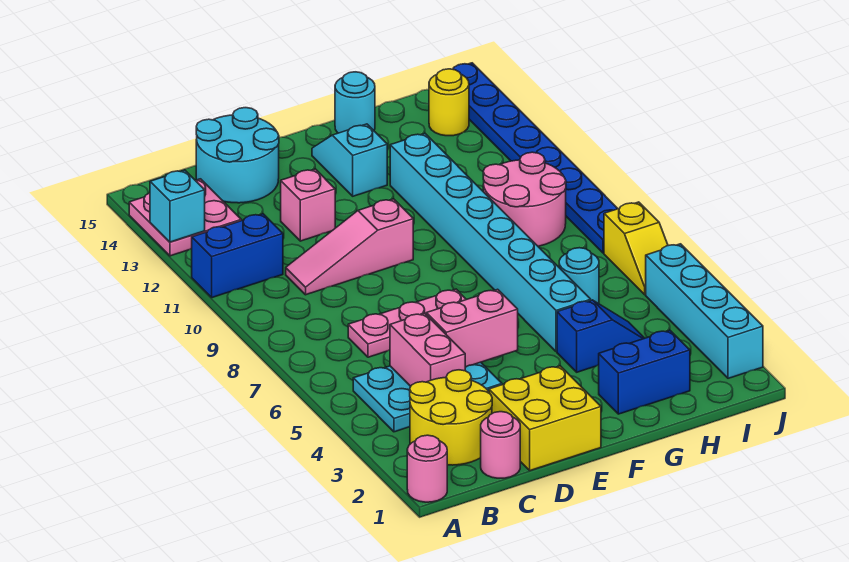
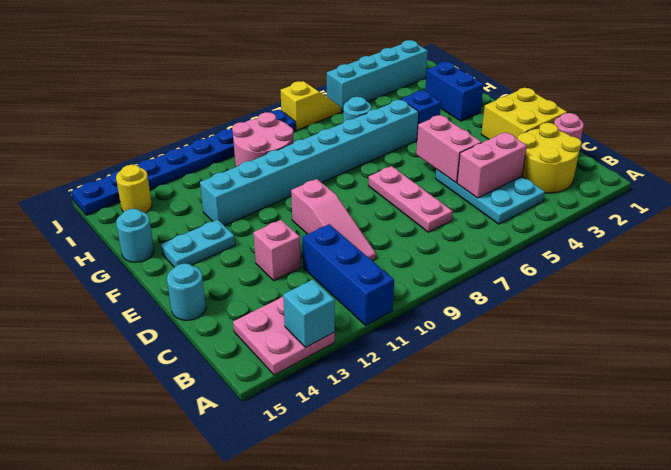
pink 1x1 round brick [407,435,447,502] -> none
blue 1x2 brick [192,214,283,298] -> blue 1x3 brick [302,224,394,325]
cyan 2x2 round brick [196,108,279,203] -> cyan 1x1 round brick [167,264,206,320]
cyan 1x2 slope [312,124,387,196] -> cyan 1x2 plate [161,220,235,267]

